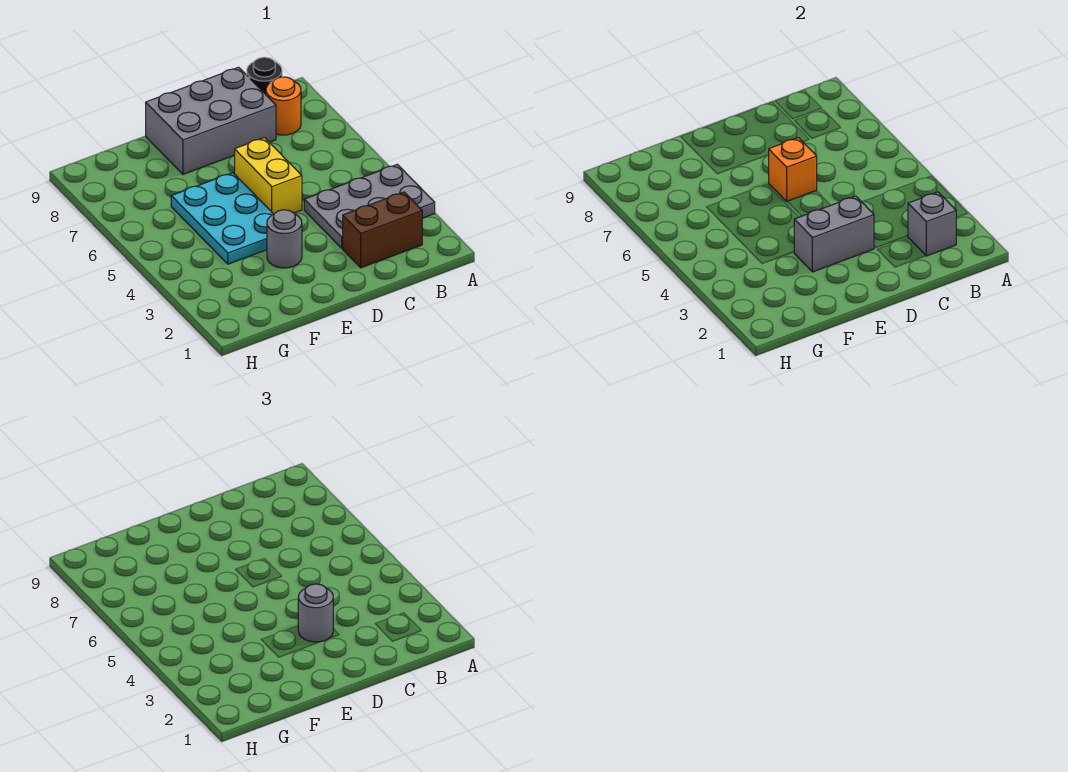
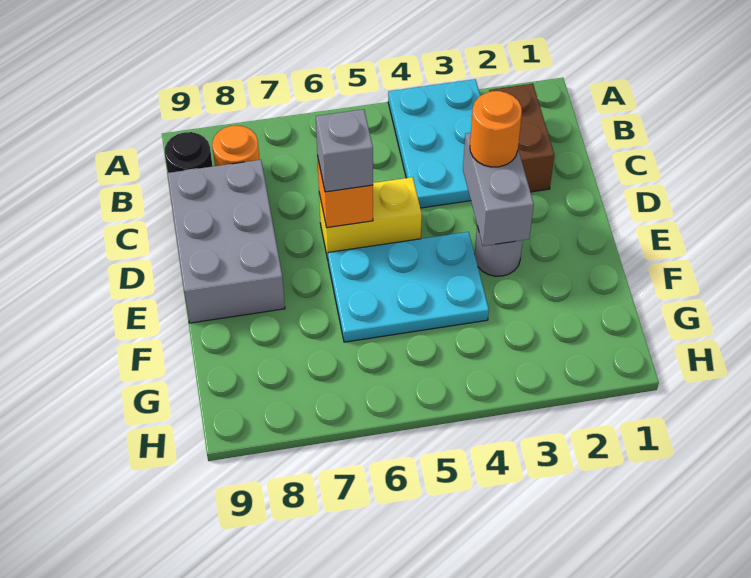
grey 2x3 plate [304,164,435,248] -> cyan 2x3 plate [388,79,480,208]
grey 1x1 brick [908,192,956,256] -> grey 1x1 brick moved to [316,109,373,192]
grey 1x1 round brick [298,584,333,642] -> orange 1x1 round brick [470,91,522,167]

